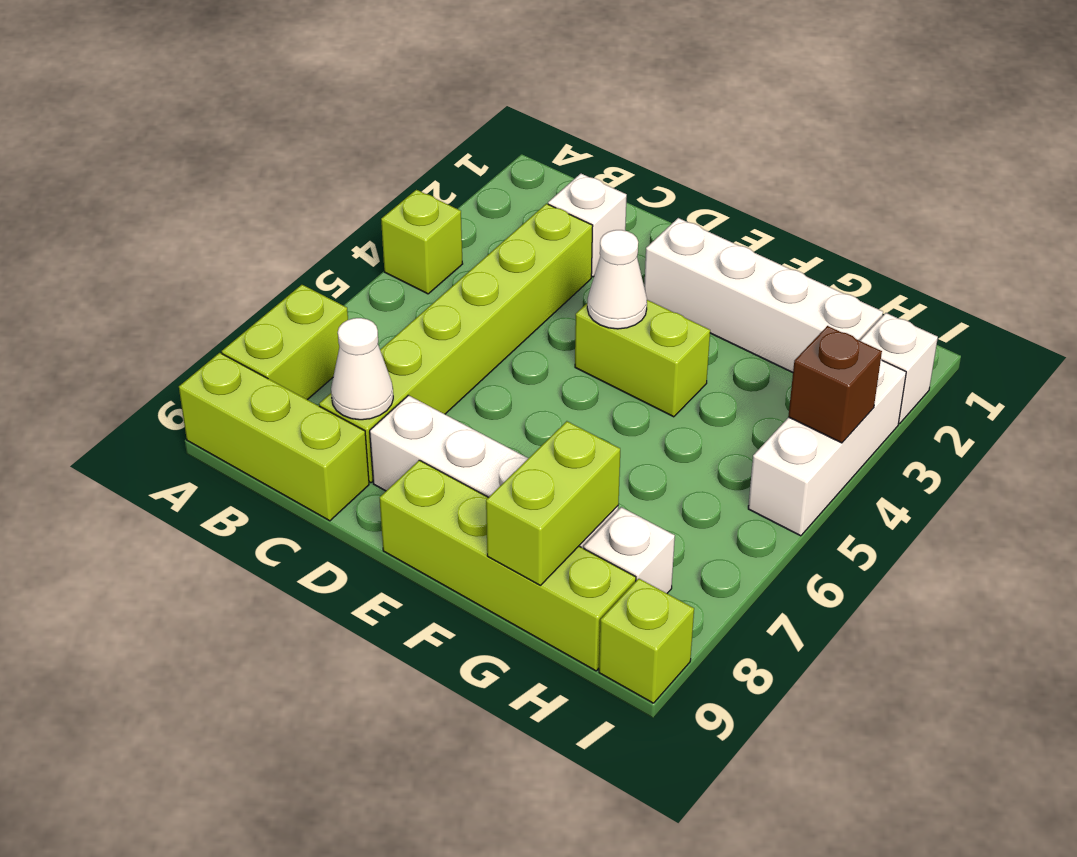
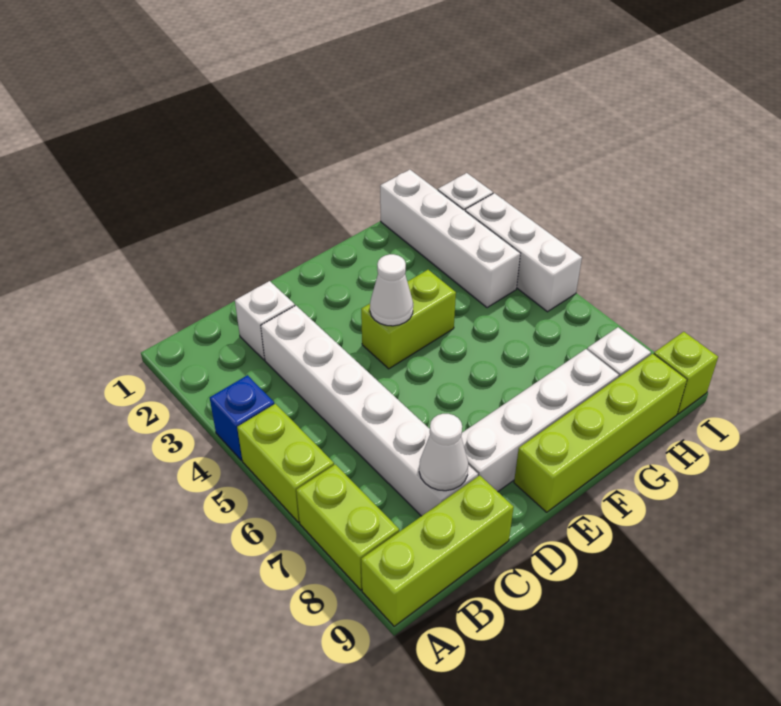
lime 1x1 brick [381,190,463,294] -> blue 1x1 brick [210,375,274,460]
lime 1x6 brick [319,204,593,483] -> white 1x6 brick [261,306,478,516]
white 1x4 brick [644,218,883,373] -> white 1x4 brick turned to [380,170,520,308]
lime 1x2 brick [486,421,620,585] -> lime 1x2 brick moved to [237,404,334,522]
brown 1x1 brick [788,326,882,443] -> none

